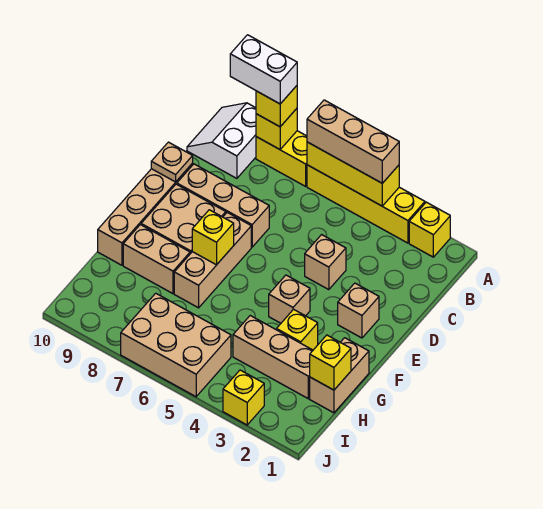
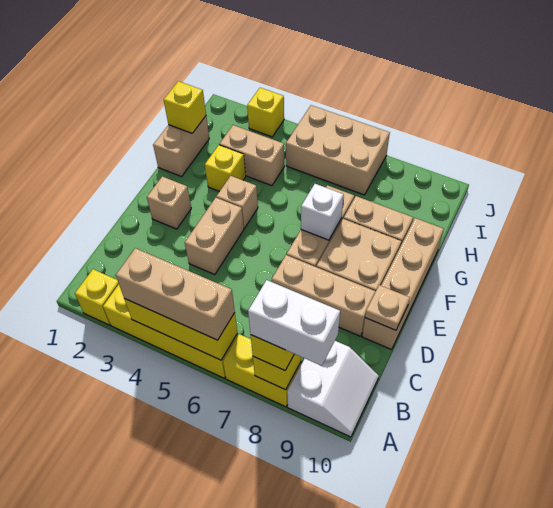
tan 1x1 brick [305,235,346,290] -> tan 1x2 brick [185,198,244,275]
yellow 1x1 brick [192,210,234,265] -> white 1x1 brick [301,184,343,240]
tan 1x3 brick [233,316,313,399] -> tan 1x2 brick [219,125,284,186]

